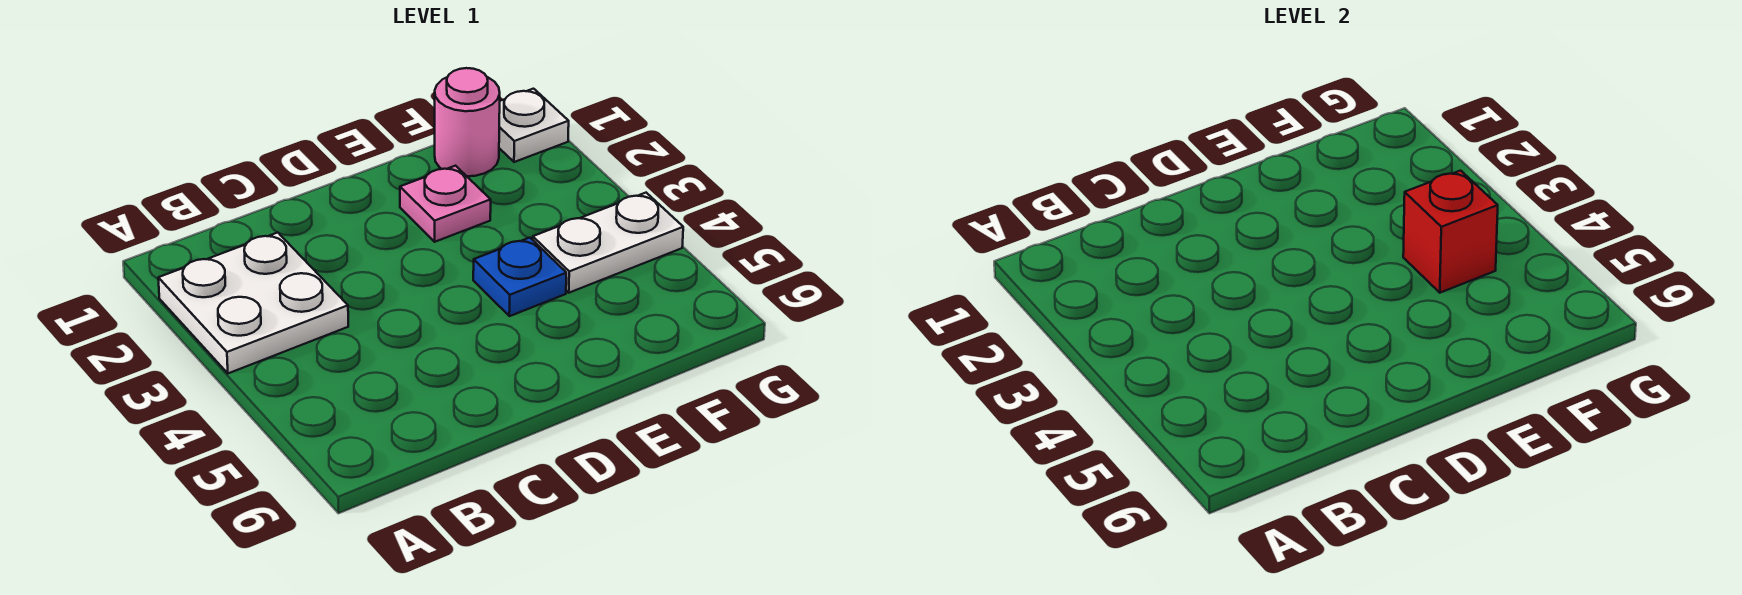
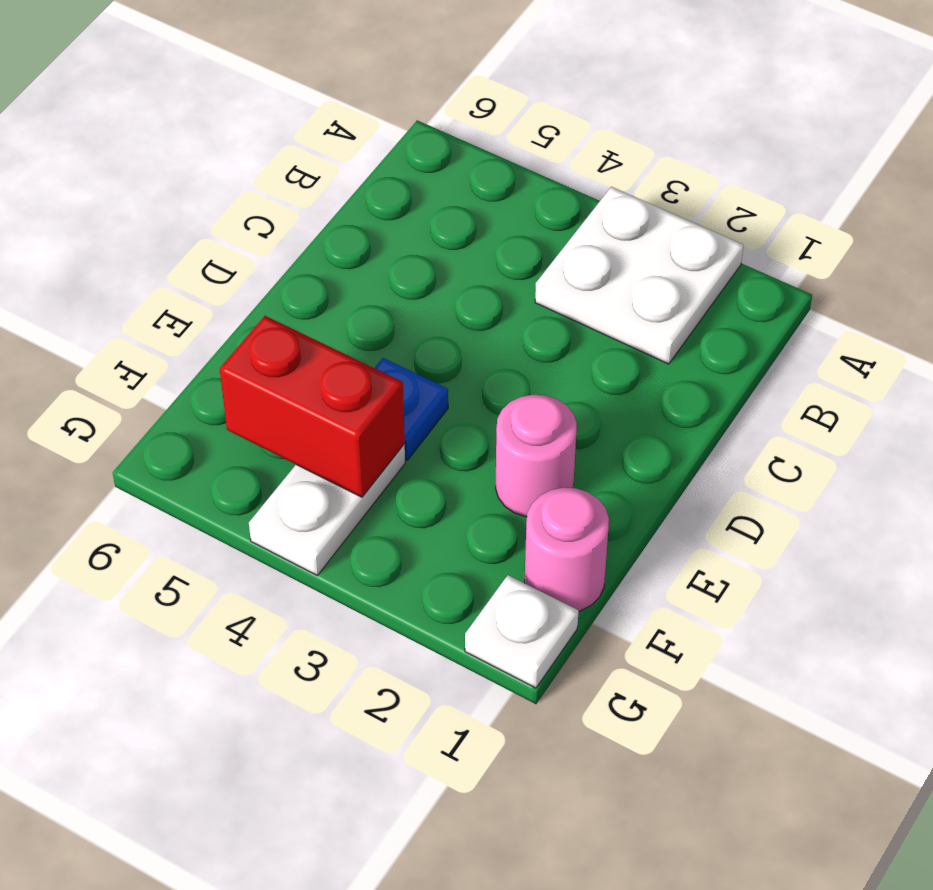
pink 1x1 plate [400,166,491,242] -> pink 1x1 round brick [496,395,577,517]
red 1x1 brick [1403,171,1498,293] -> red 1x2 brick [220,316,405,497]

